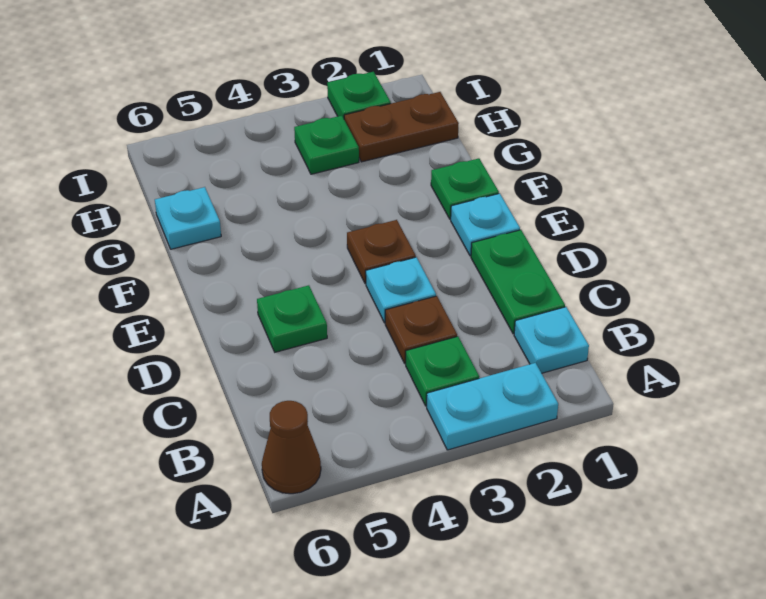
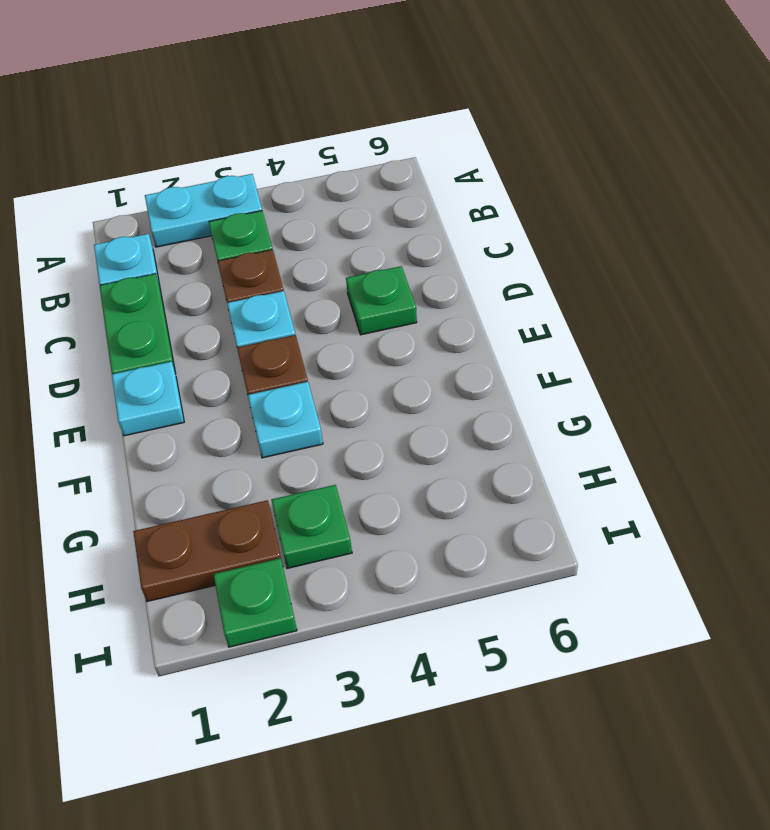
brown 1x1 cone [262,401,321,494] -> none
green 1x1 plate [431,158,499,219] -> none
cyan 1x1 plate [155,187,221,249] -> cyan 1x1 plate moved to [248,382,323,458]

